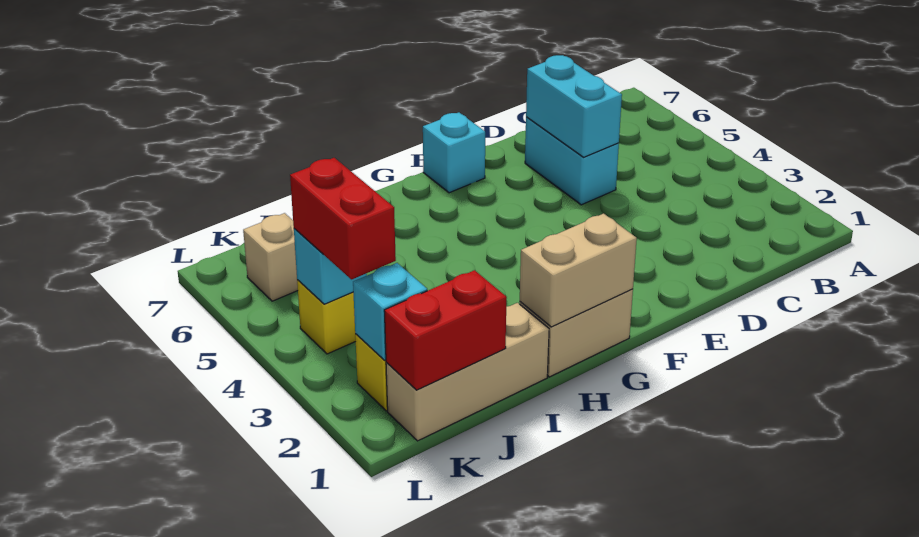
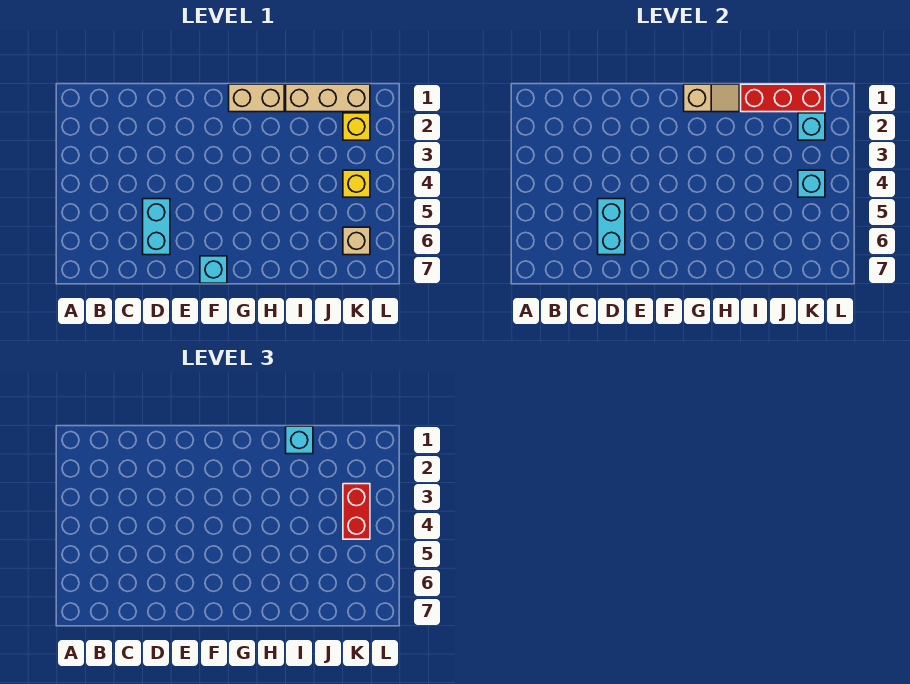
tan 1x2 brick [520,213,637,327] -> tan 1x2 slope [684,84,739,112]
none -> cyan 1x1 brick [286,426,313,454]
red 1x2 brick [384,270,507,390] -> red 1x3 brick [741,84,825,112]

